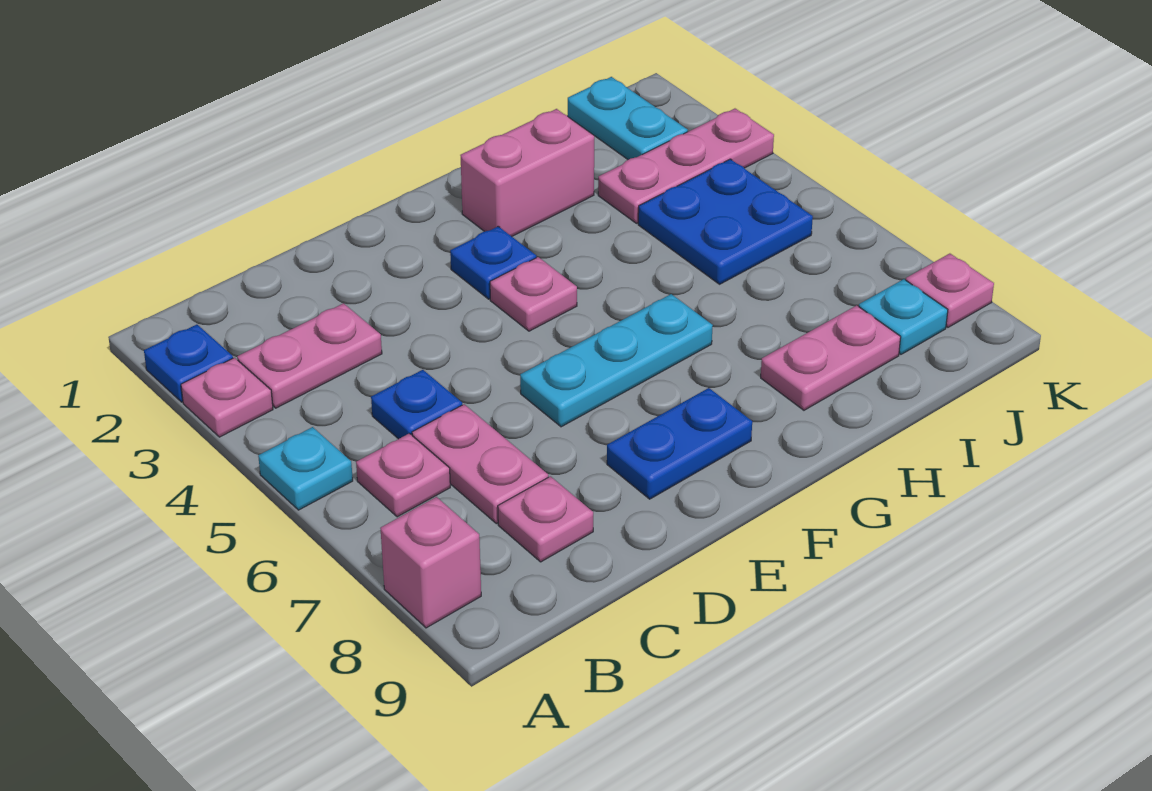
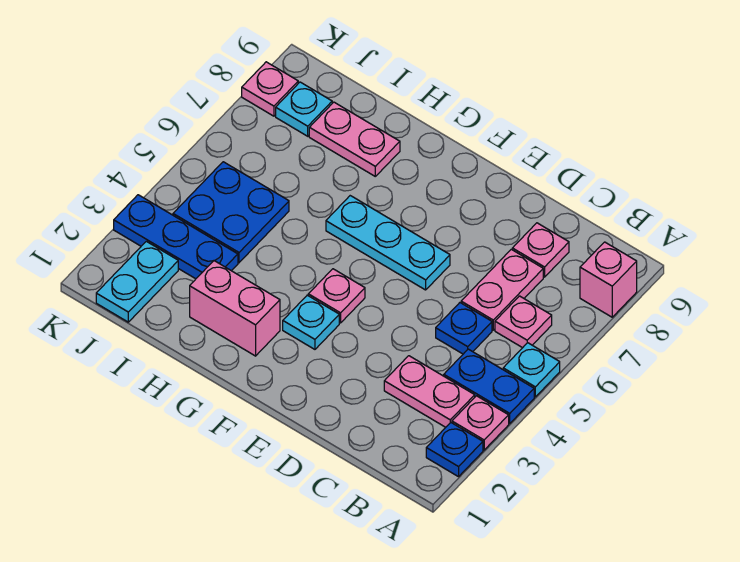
blue 1x2 plate [607,388,752,499] -> blue 1x2 plate moved to [444,349,534,423]
blue 1x1 plate [450,226,536,299] -> cyan 1x1 plate [283,295,339,349]
pink 1x3 plate [598,109,774,223] -> blue 1x3 plate [114,195,238,279]

